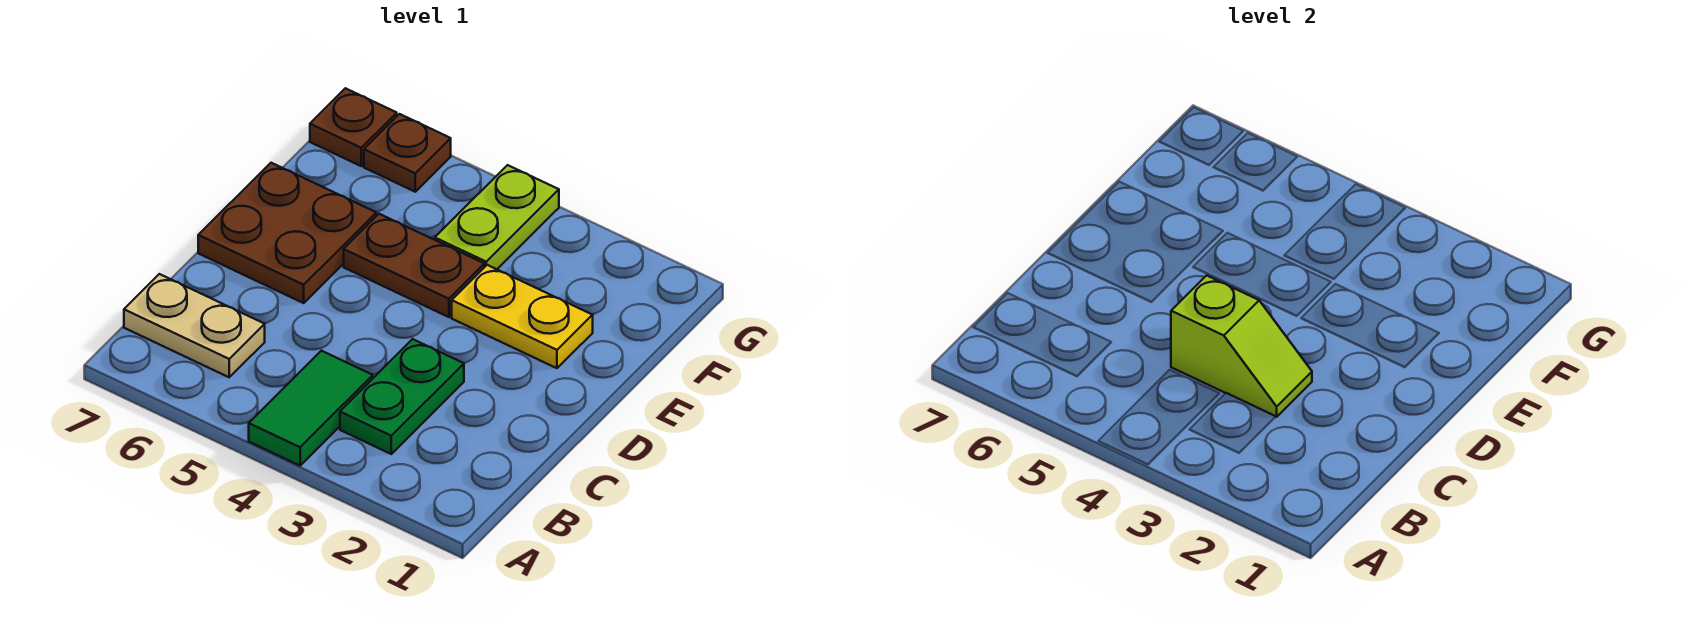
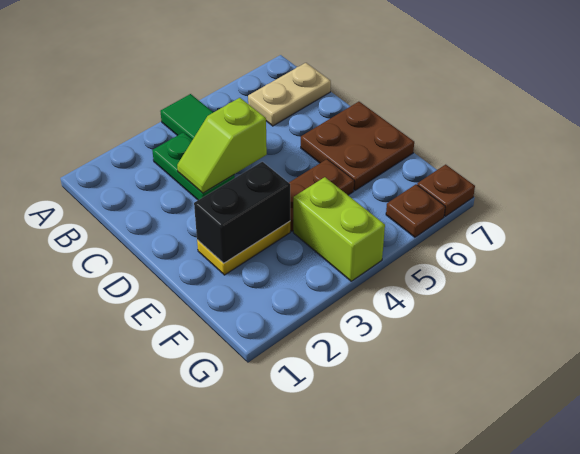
none -> black 1x2 brick [194,162,290,263]
lime 1x2 plate [435,165,559,269] -> lime 1x2 brick [293,177,385,281]

